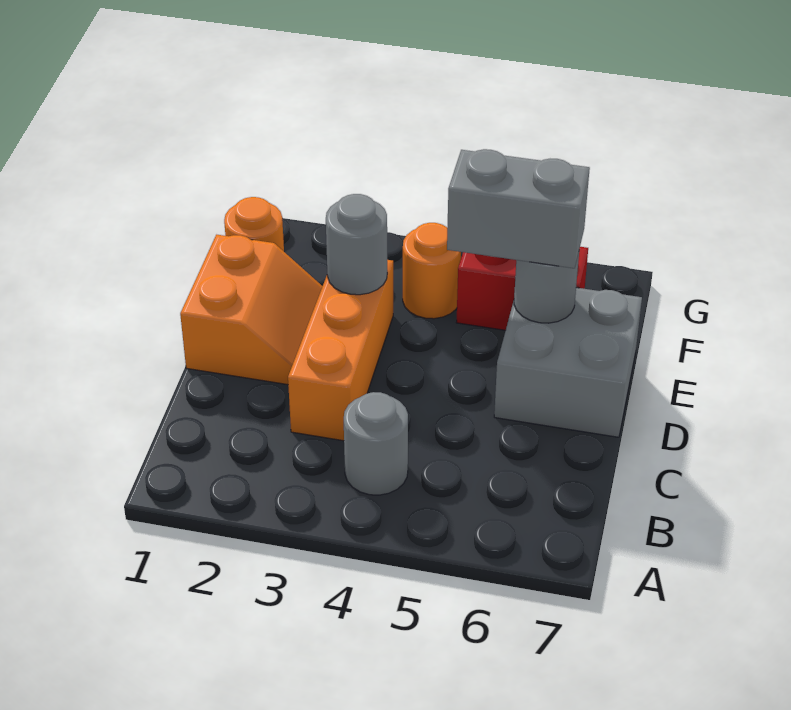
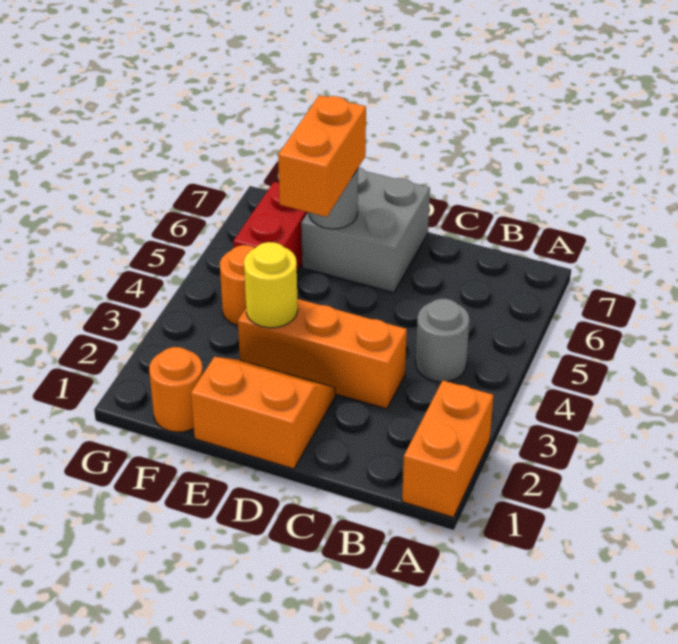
none -> orange 1x2 brick [402,381,493,517]
grey 1x1 round brick [326,194,387,295] -> yellow 1x1 round brick [244,242,298,328]
grey 1x2 brick [447,149,590,268] -> orange 1x2 brick [278,95,366,217]

